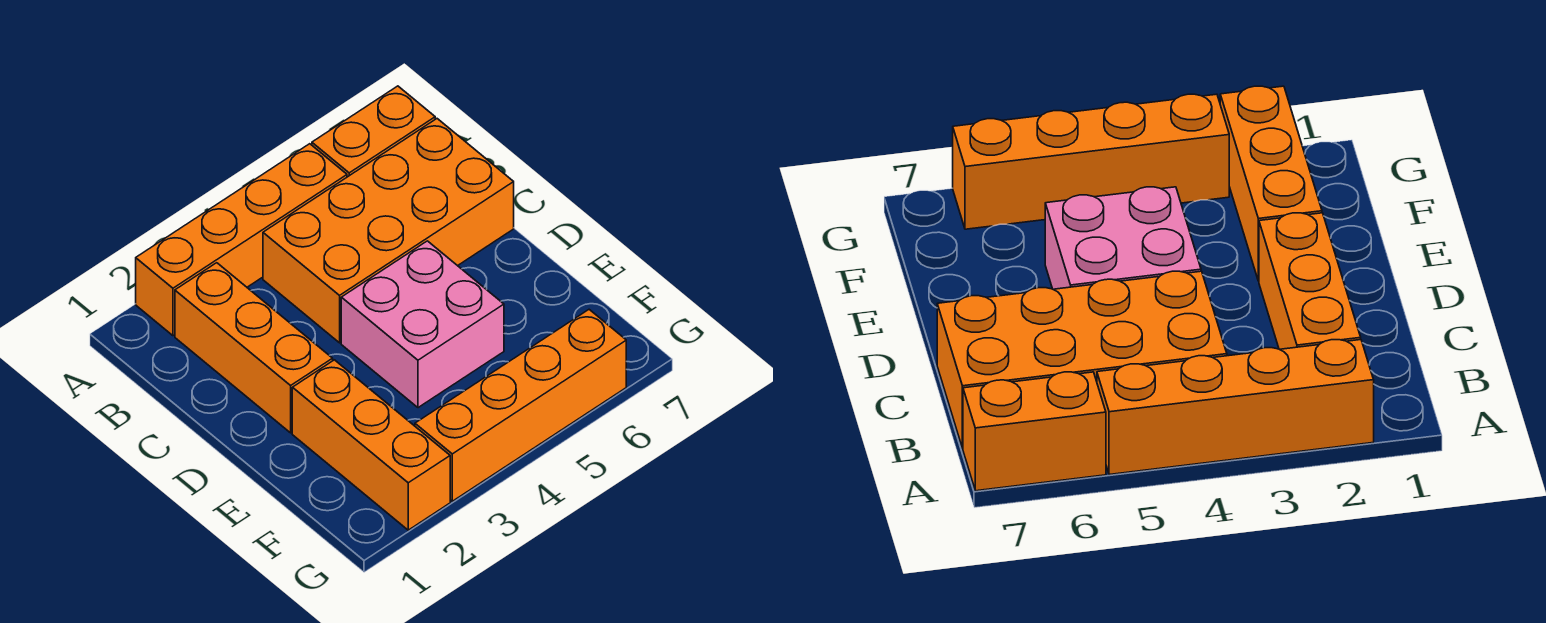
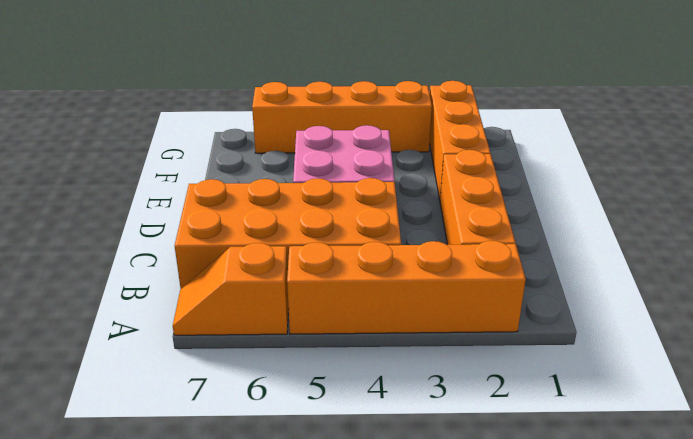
orange 1x2 brick [312,86,435,177] -> orange 1x2 slope [173,243,289,335]

